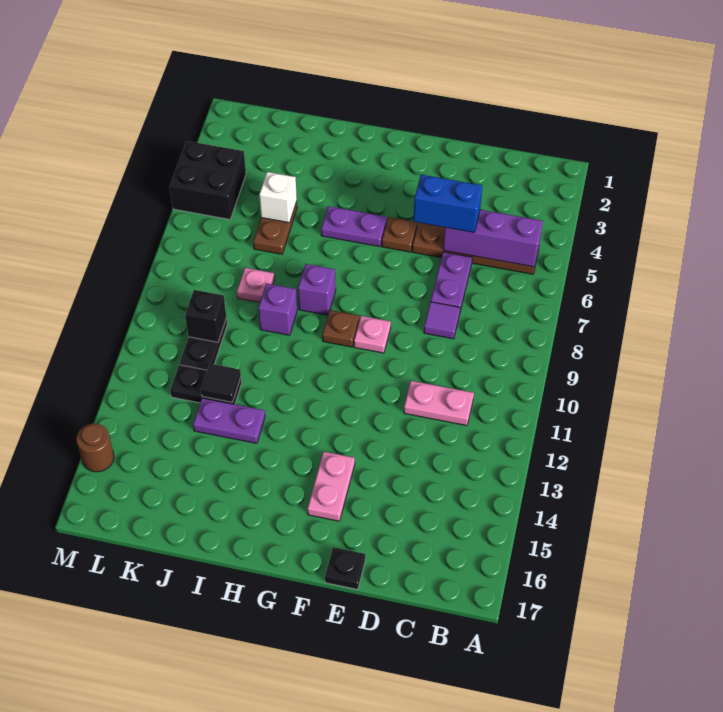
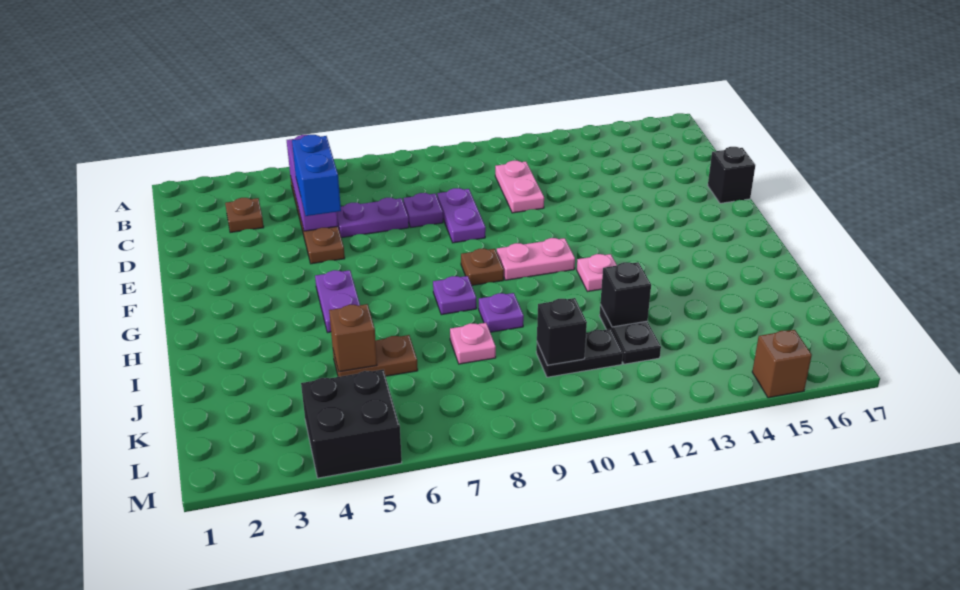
purple 1x1 tile [424,302,460,339] -> purple 1x1 plate [403,193,443,227]
black 1x1 plate [325,547,365,590] -> black 1x1 brick [708,147,755,203]
brown 1x1 plate [382,217,417,252] -> brown 1x1 plate moved to [225,198,264,233]
pink 1x1 plate [354,316,391,353] -> pink 1x1 plate moved to [577,254,617,292]
pink 1x2 plate [307,452,355,521] -> pink 1x2 plate moved to [497,238,575,280]
purple 1x1 brick [298,264,336,315] -> purple 1x1 plate [433,276,477,315]
purple 1x1 brick [258,283,297,335] -> purple 1x1 plate [479,293,524,332]
purple 1x2 plate [193,398,265,443] -> purple 1x2 plate moved to [437,188,486,243]
white 1x1 brick [259,172,297,223] -> brown 1x1 brick [329,304,377,372]
black 1x1 tile [201,364,241,402] -> black 1x1 brick [600,262,651,327]
brown 1x1 round brick [76,423,114,472] -> brown 1x1 brick [752,330,812,398]

